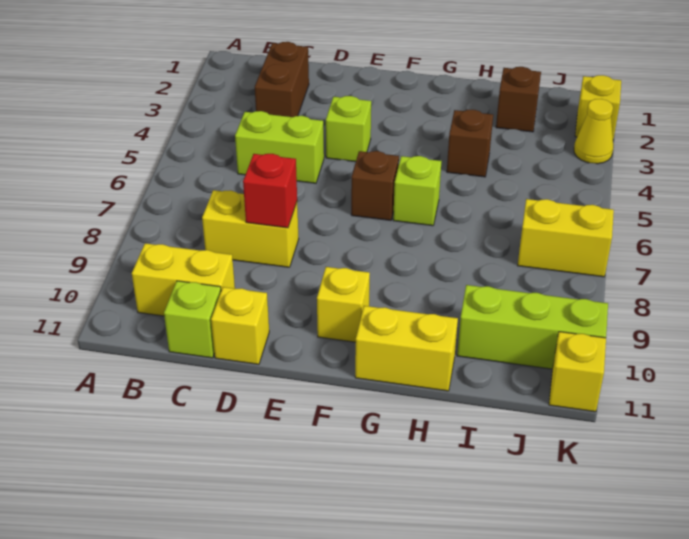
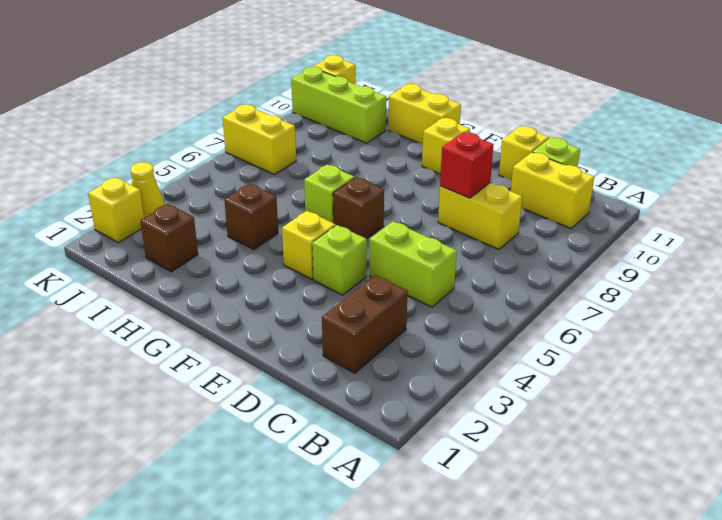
none -> yellow 1x1 brick [282,211,336,279]

